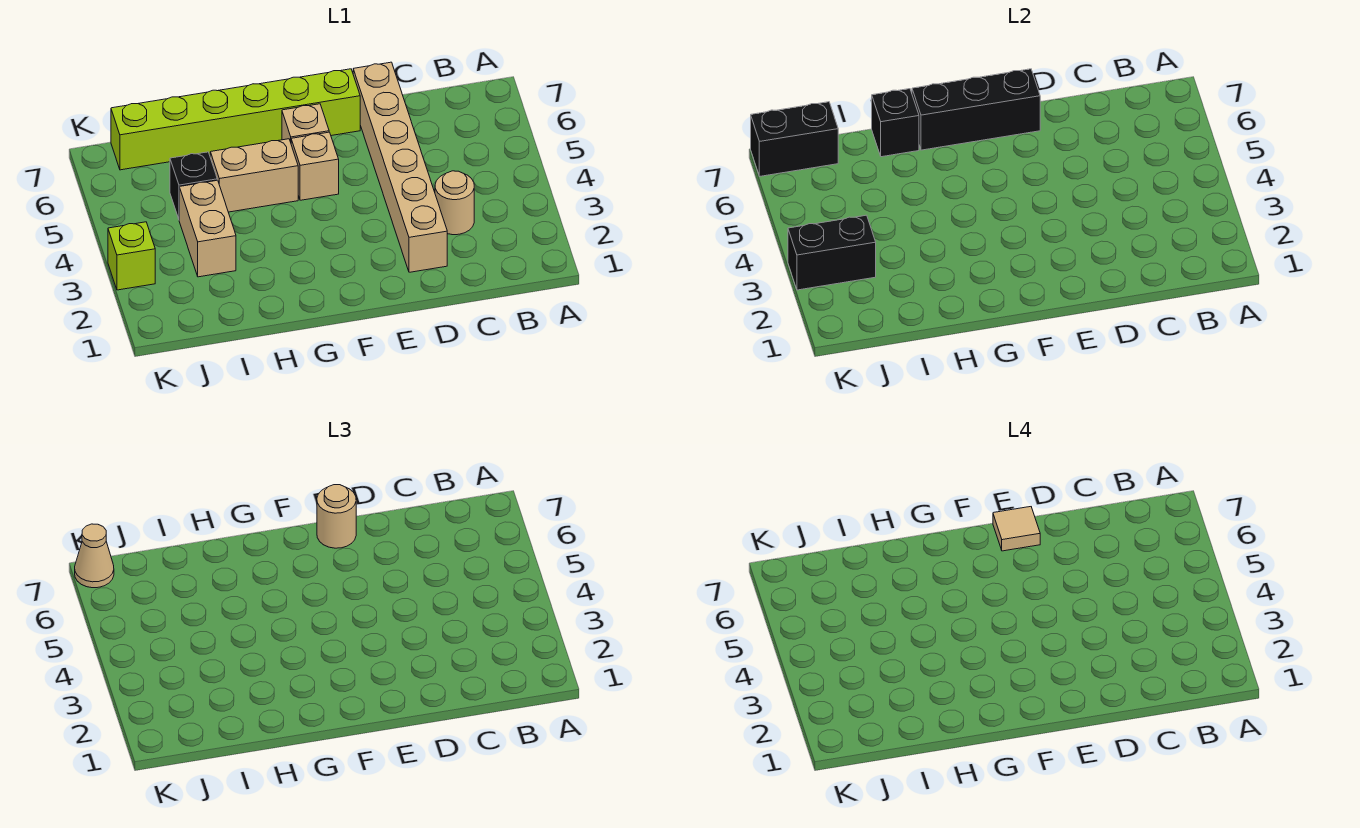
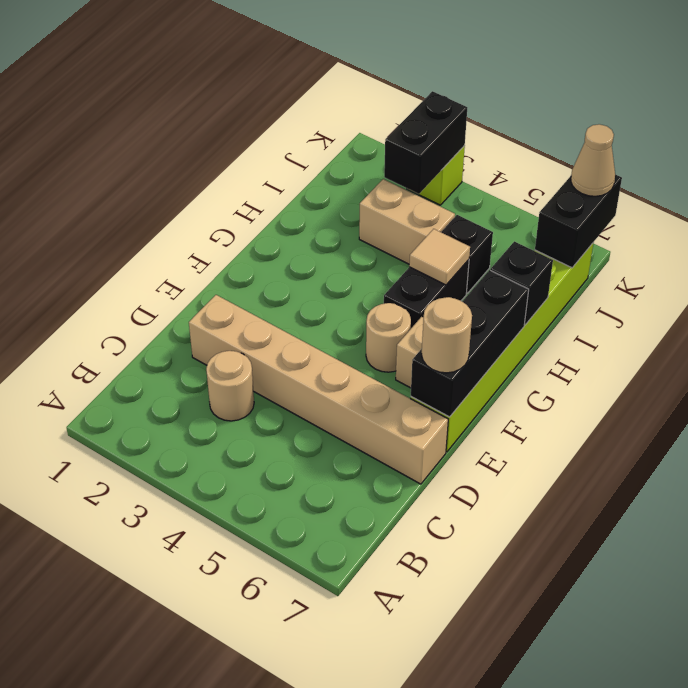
tan 1x1 tile [993,507,1040,551] -> tan 1x1 tile moved to [409,229,470,285]
tan 1x1 brick [291,132,339,200] -> tan 1x1 round brick [366,303,411,372]
tan 1x2 brick [210,139,298,212] -> black 1x2 brick [384,260,469,328]

